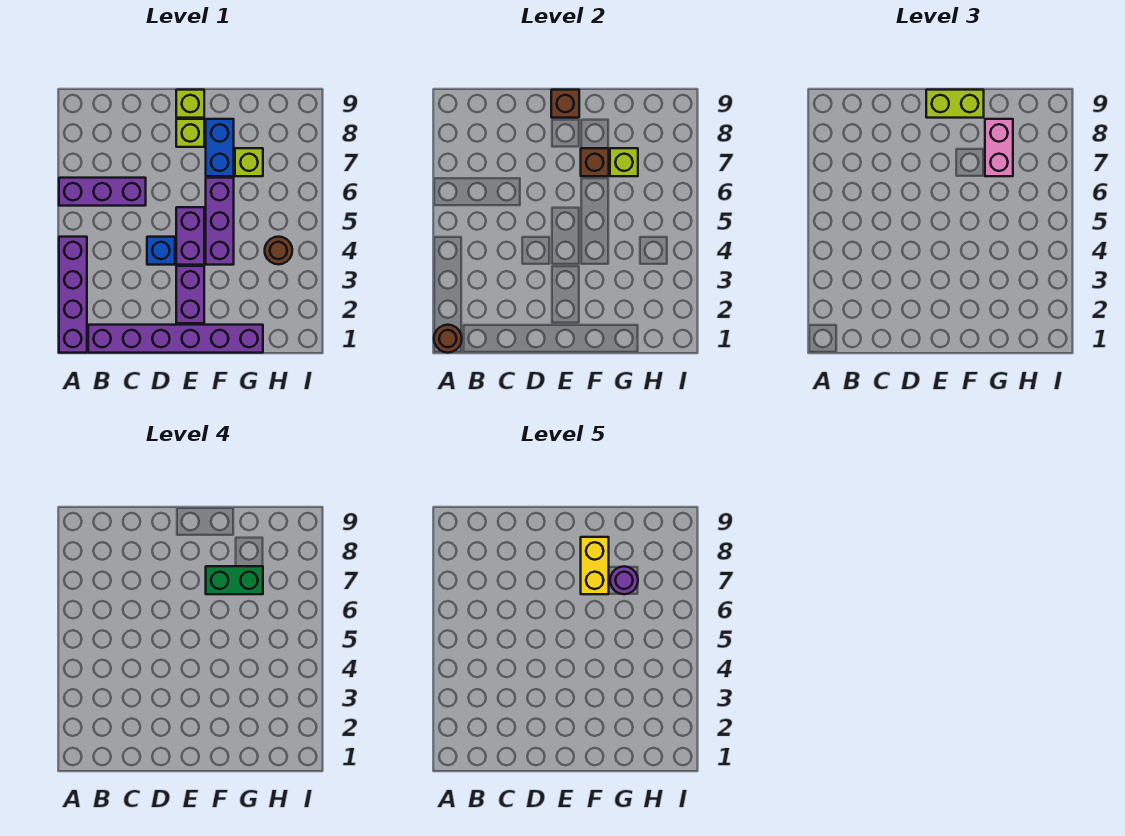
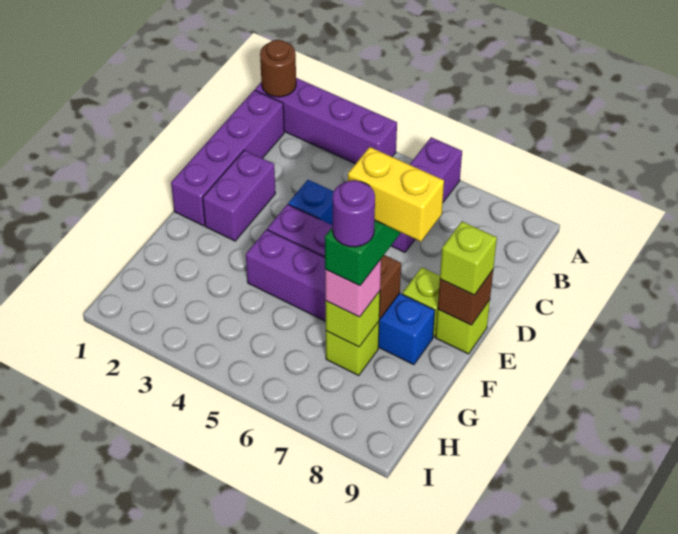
purple 1x6 brick [88,325,263,353] -> purple 1x4 brick [171,90,284,226]
purple 1x2 brick [176,266,204,323] -> purple 1x2 brick turned to [203,150,276,241]
lime 1x2 brick [926,90,984,118] -> lime 1x1 brick [440,222,497,295]
pink 1x2 brick [985,119,1013,176] -> pink 1x1 brick [325,260,381,317]
brown 1x1 round brick [265,237,292,264] -> none

